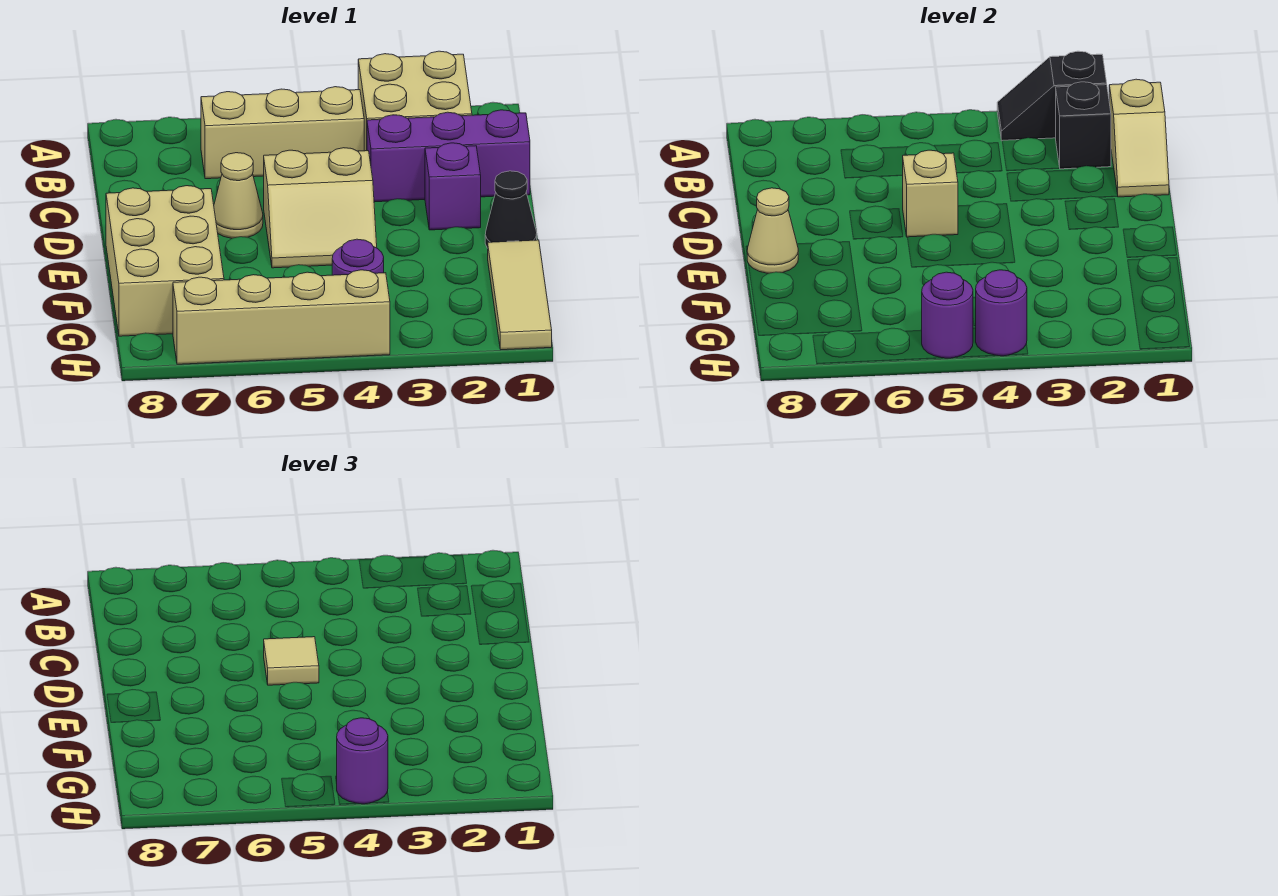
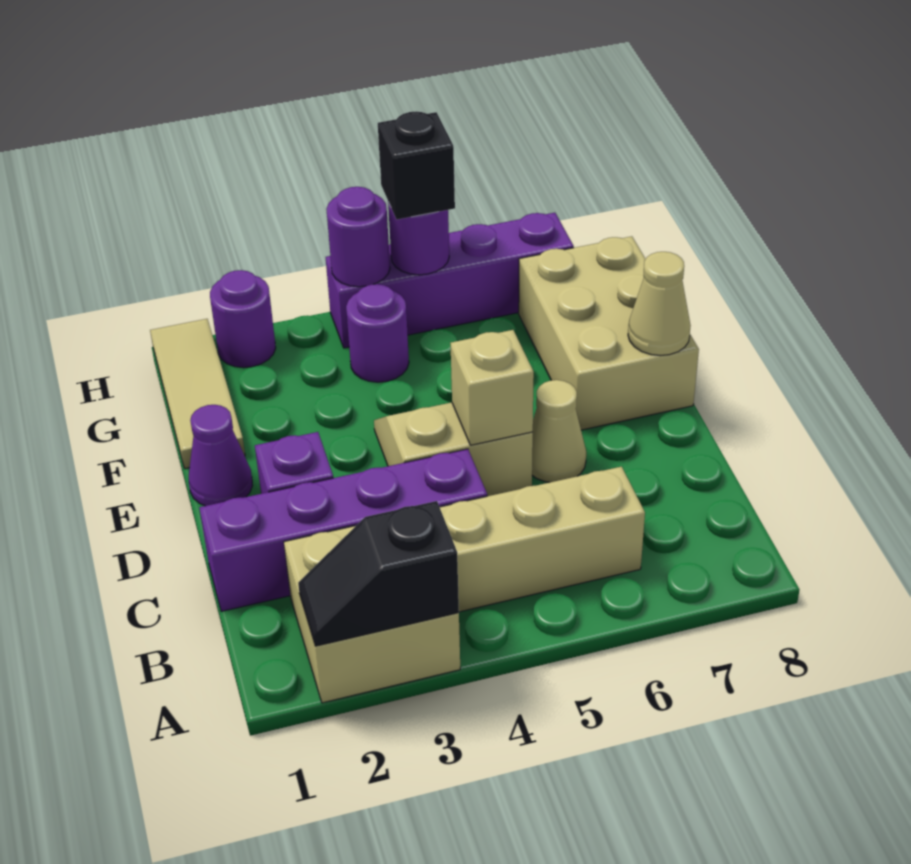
black 1x2 slope [997,51,1107,141] -> black 1x2 slope turned to [298,501,459,646]
tan 1x2 slope [1109,79,1169,197] -> none
black 1x1 brick [1056,82,1111,169] -> black 1x1 brick moved to [378,111,455,219]
purple 1x3 brick [367,110,530,202] -> purple 1x4 brick [199,449,487,611]
tan 1x1 tile [264,637,319,685] -> none
black 1x1 cone [485,171,537,248] -> purple 1x1 cone [189,405,252,506]
tan 1x4 brick [173,270,390,364] -> purple 1x4 brick [326,213,574,348]
purple 1x1 round brick [337,718,388,804] -> purple 1x1 round brick moved to [210,270,276,368]

